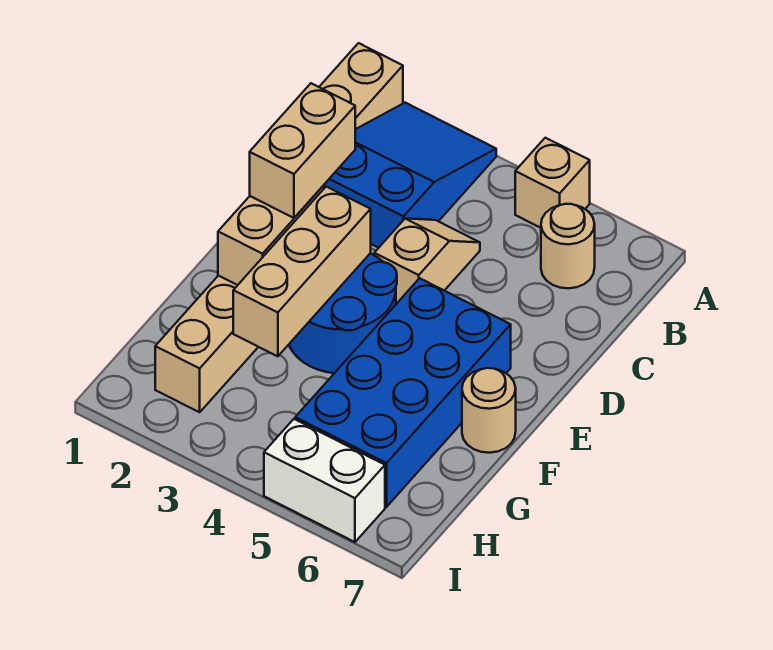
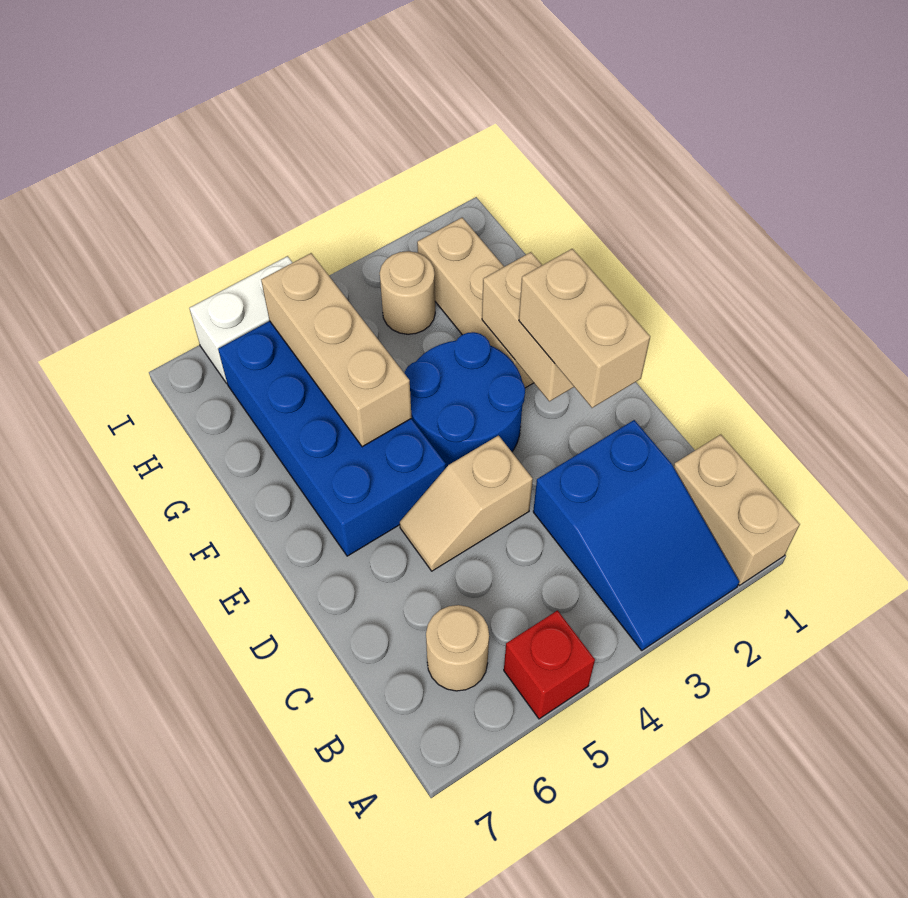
tan 1x1 brick [515,138,590,228] -> red 1x1 brick [504,611,595,719]
tan 1x2 slope [374,219,480,304] -> tan 1x2 slope turned to [400,436,533,571]
tan 1x3 brick [233,187,371,356] -> tan 1x3 brick moved to [261,253,412,447]
tan 1x1 round brick [462,368,516,453] -> tan 1x1 round brick moved to [380,251,435,334]

